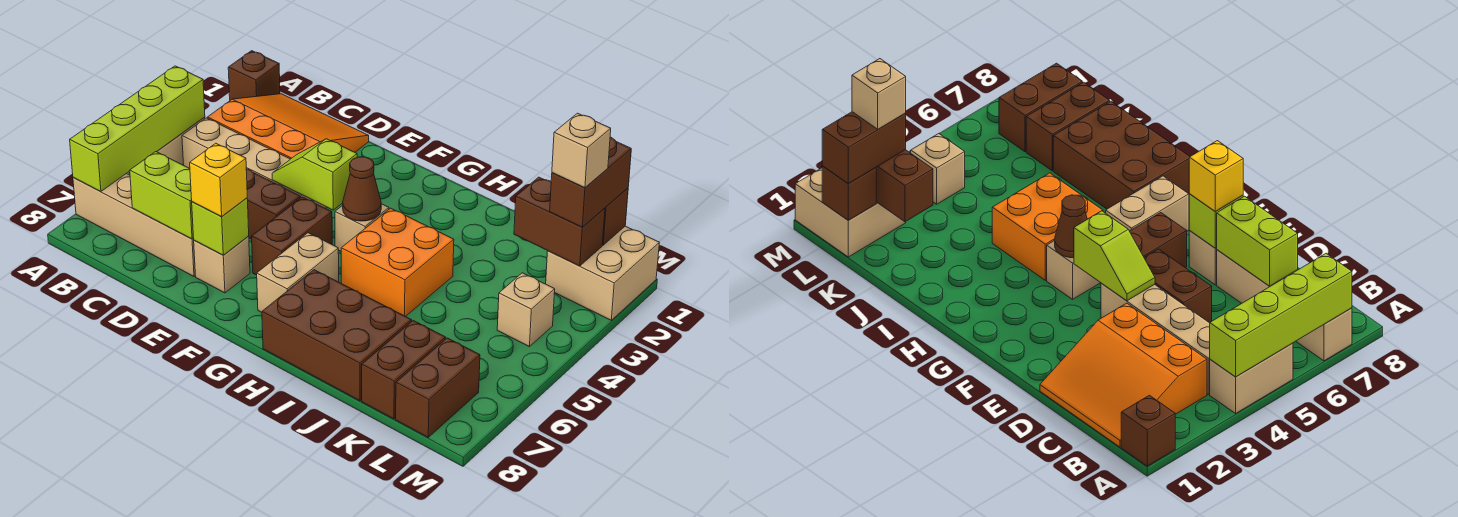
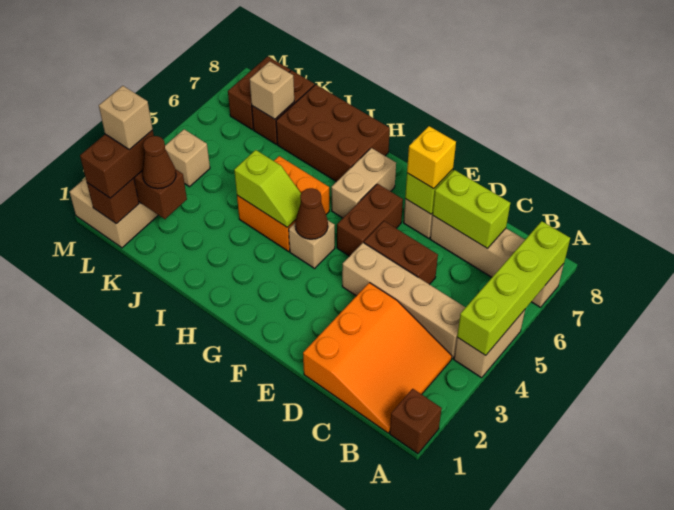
orange 3x3 slope [208,94,369,159] -> orange 3x3 slope turned to [303,283,452,433]
lime 1x2 slope [272,139,357,210] -> lime 1x2 slope moved to [234,150,301,227]
none -> brown 1x1 cone [142,136,176,189]
none -> tan 1x1 brick [250,61,294,119]

